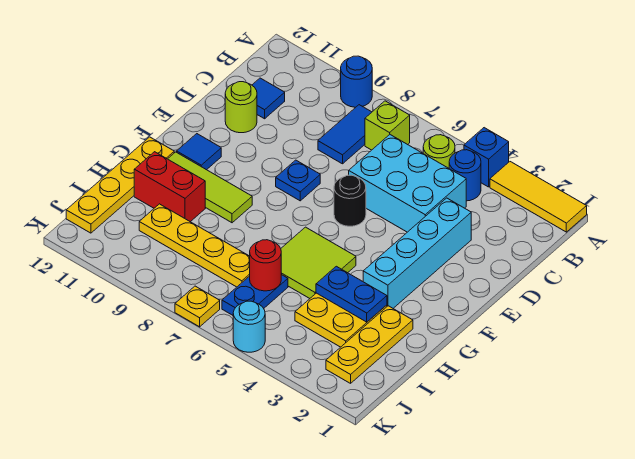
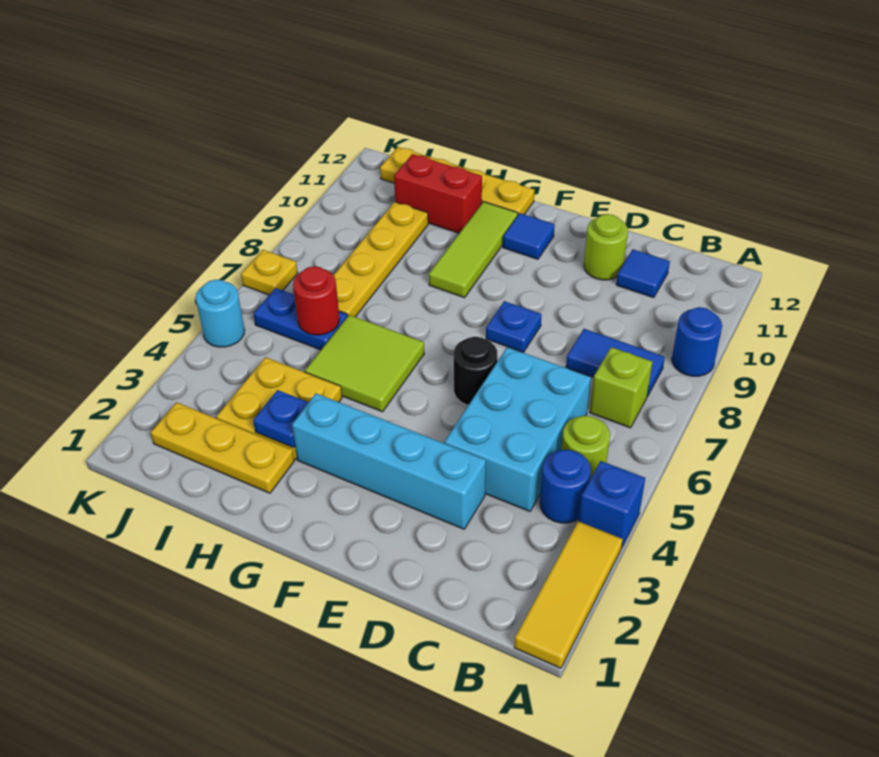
blue 1x2 plate [316,266,387,322] -> blue 1x1 plate [253,390,309,448]
red 1x2 brick [134,152,205,222] -> red 1x2 brick turned to [394,154,482,233]

